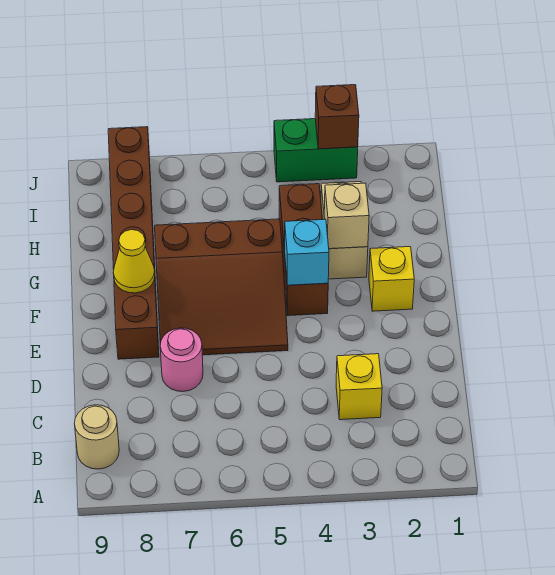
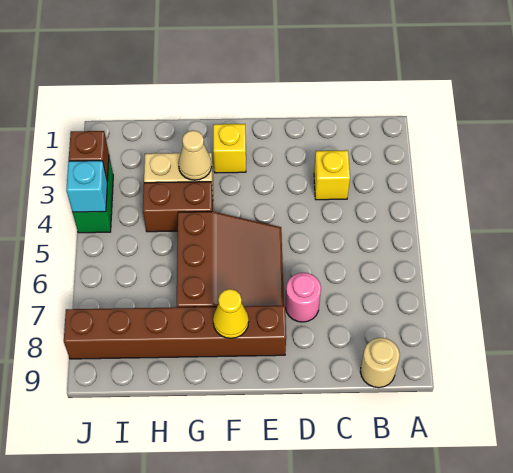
brown 1x3 brick [279,184,328,316] -> brown 1x2 brick [143,182,213,232]
cyan 1x1 brick [285,219,329,285] -> cyan 1x1 brick moved to [66,161,107,212]
tan 1x1 brick [324,183,369,249] -> tan 1x1 cone [178,131,212,180]

